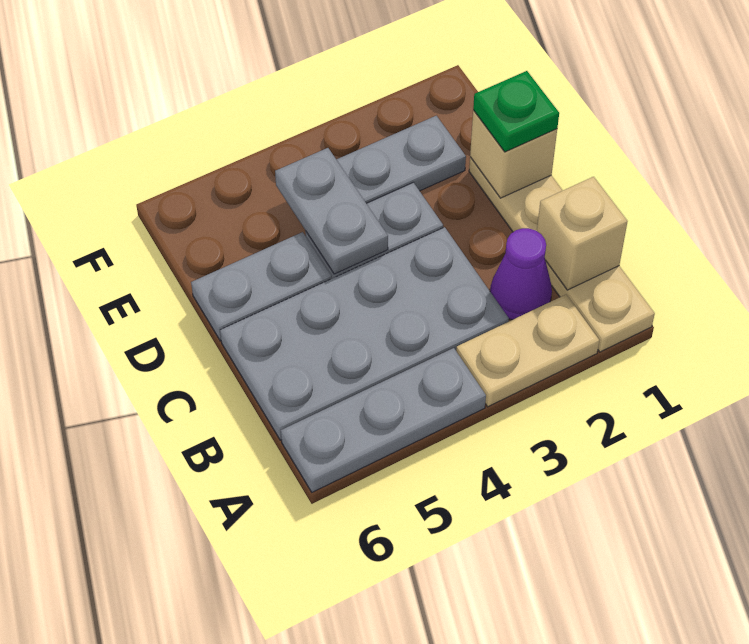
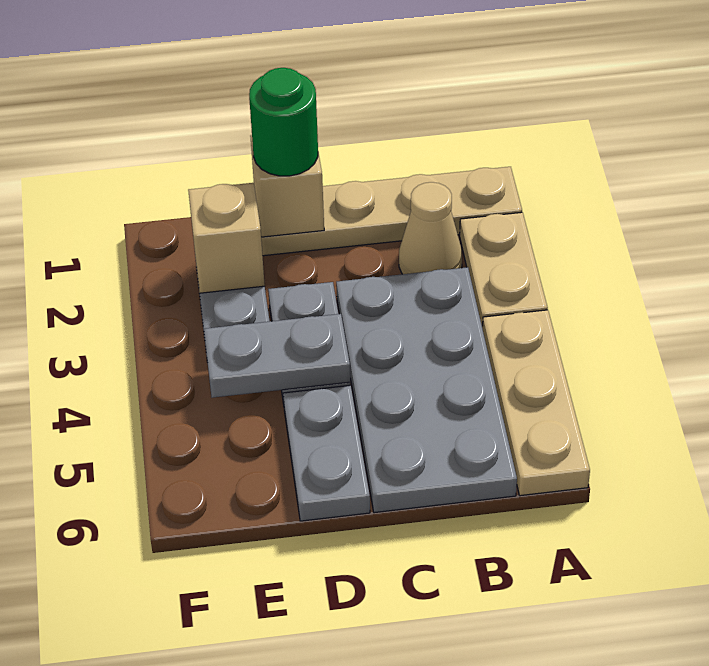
grey 1x3 plate [281,348,486,492] -> tan 1x3 plate [483,310,590,496]
tan 1x1 brick [537,177,628,290] -> tan 1x1 brick moved to [188,183,265,293]
purple 1x1 cone [490,228,552,320] -> tan 1x1 cone [399,182,462,274]
green 1x1 plate [473,71,559,152] -> green 1x1 round brick [249,68,318,176]

